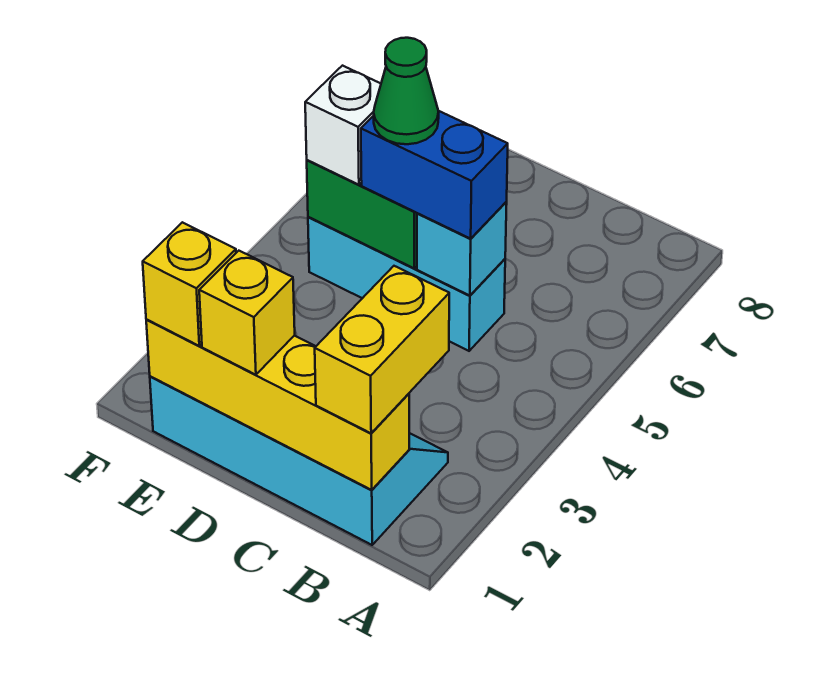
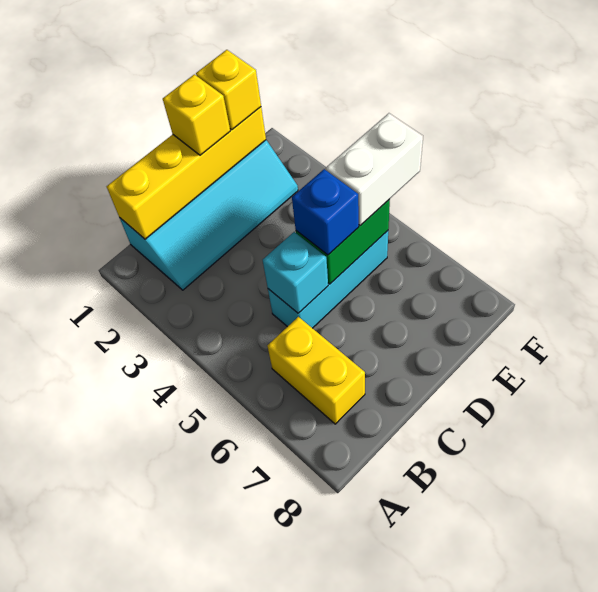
yellow 1x2 brick [315,266,449,433] -> yellow 1x2 brick moved to [267,317,365,424]
blue 1x2 brick [361,111,508,239] -> blue 1x1 brick [292,169,359,255]
green 1x1 cone [374,38,439,144] -> none
white 1x1 brick [305,66,381,185] -> white 1x2 brick [326,113,423,226]

